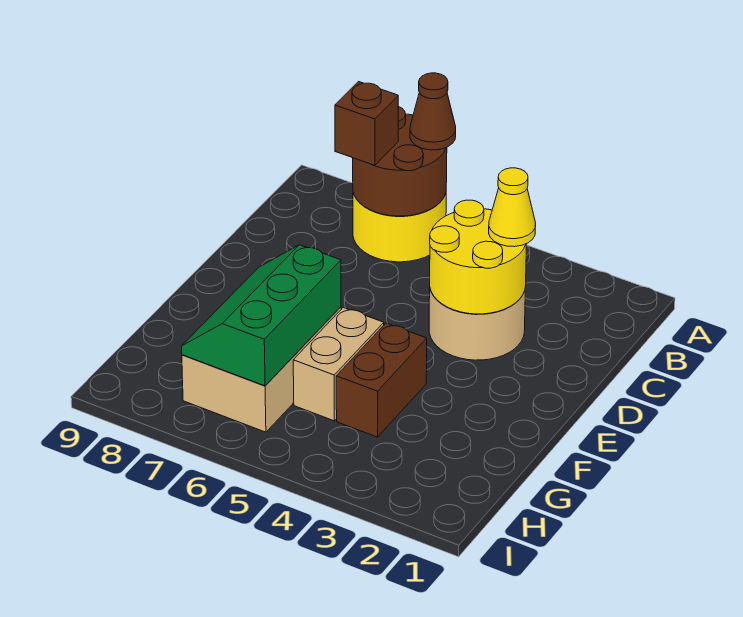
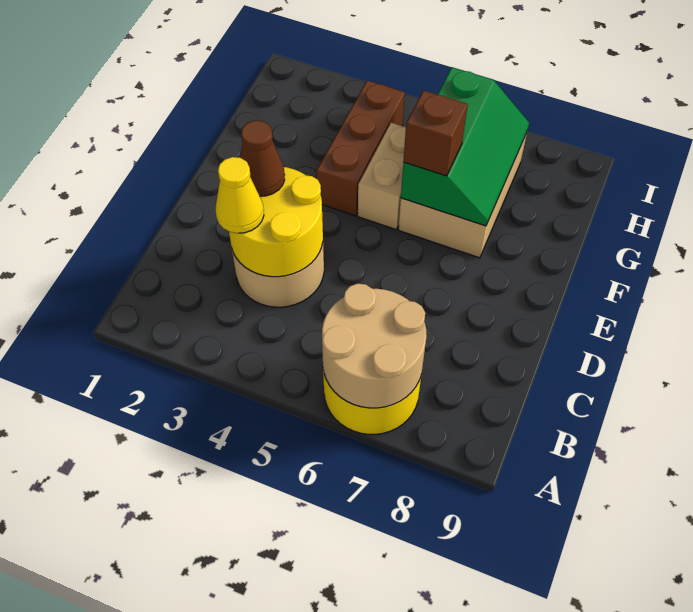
brown 2x2 round brick [353,107,447,216] -> tan 2x2 round brick [322,284,427,408]
brown 1x1 cone [410,73,456,150] -> brown 1x1 cone moved to [240,121,285,196]
brown 1x1 brick [335,82,398,166] -> brown 1x1 brick moved to [403,90,468,176]
brown 1x2 brick [336,323,427,437] -> brown 1x3 brick [317,80,405,216]

